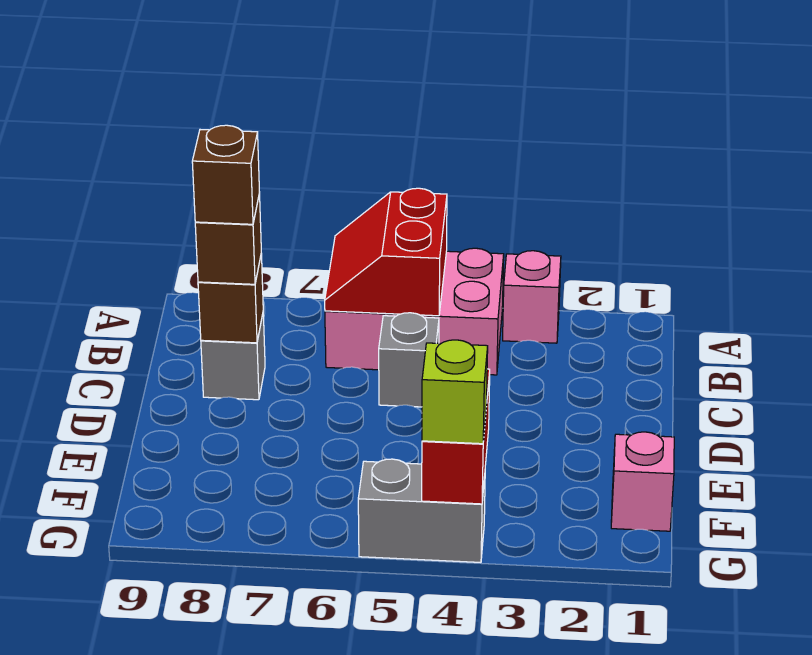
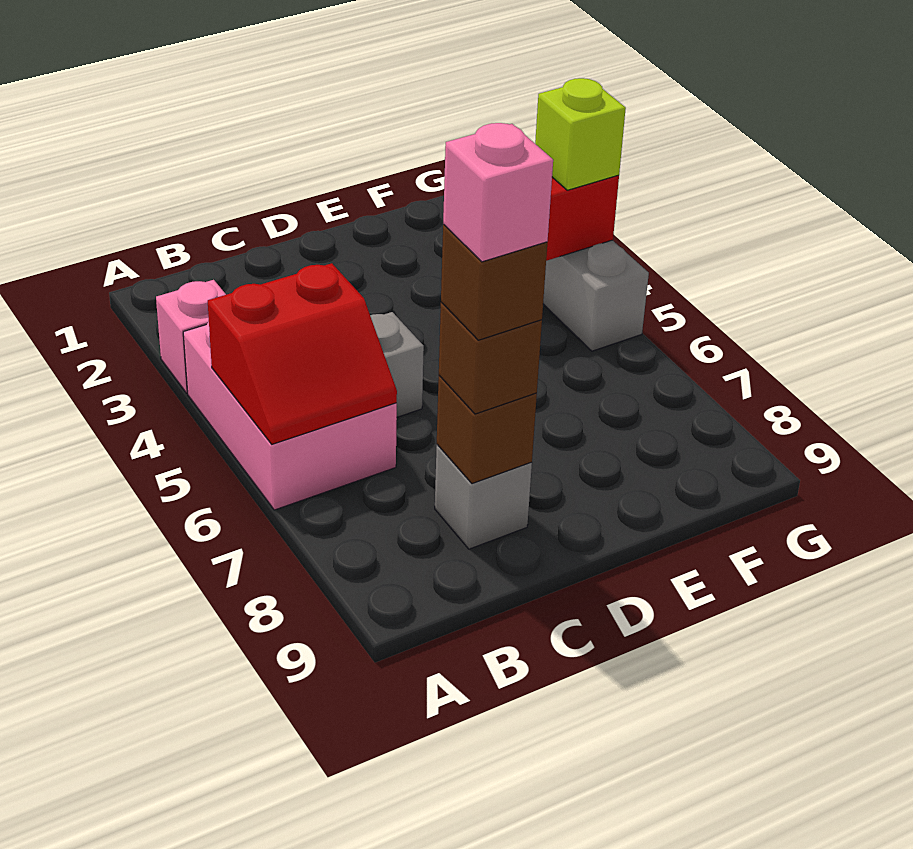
pink 1x1 brick [611,432,674,531] -> pink 1x1 brick moved to [443,123,553,262]

